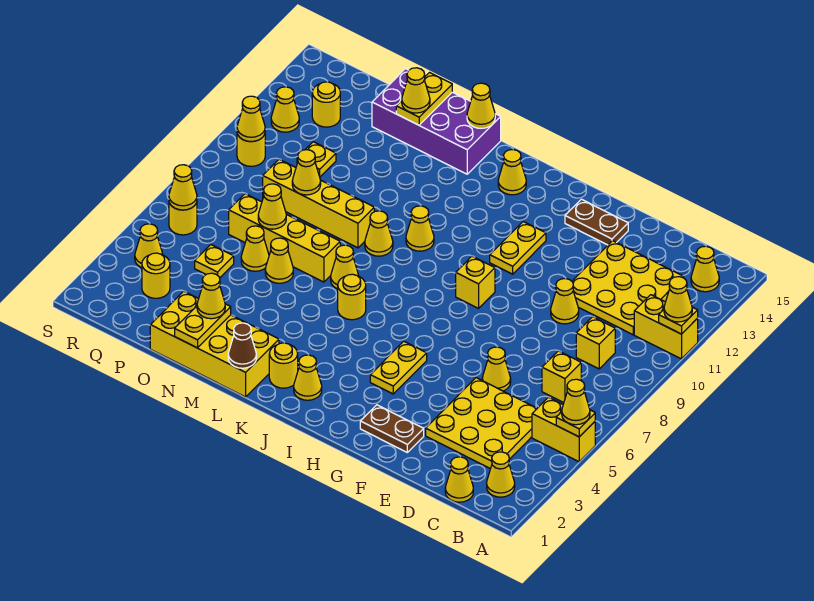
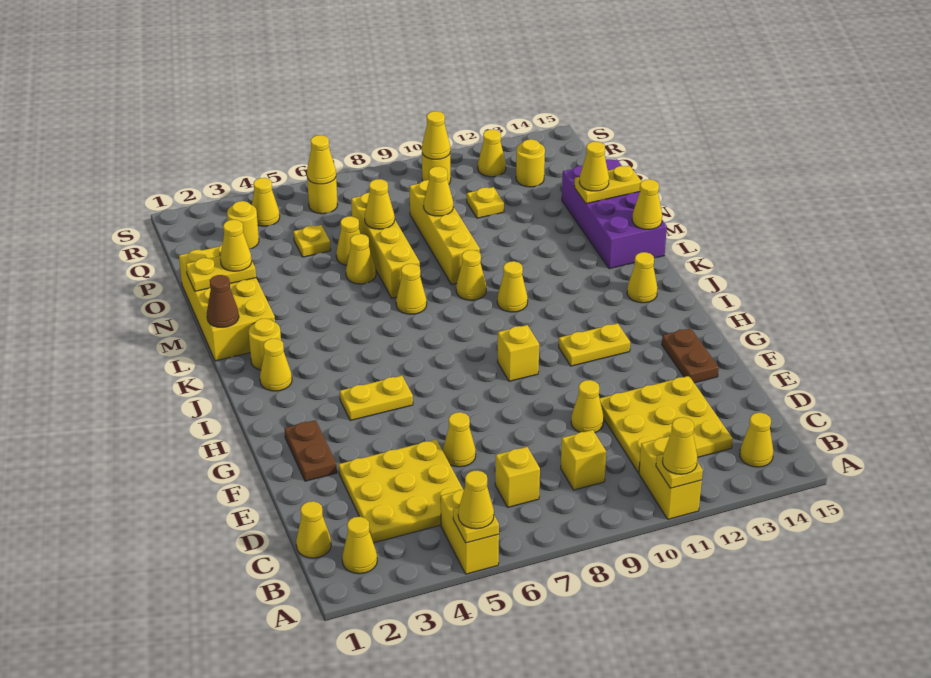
yellow 1x1 round brick [338,274,366,320] -> none

